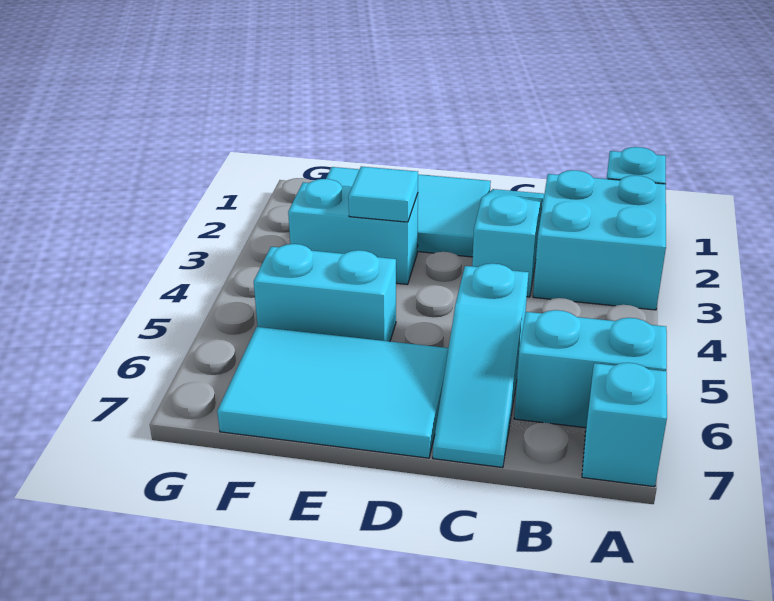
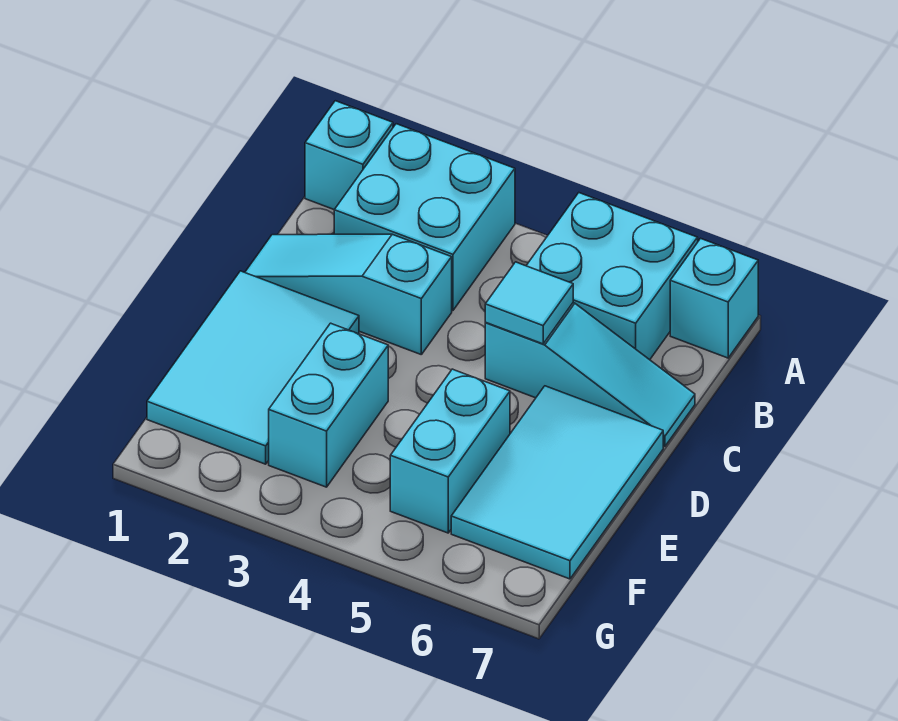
cyan 1x2 brick [514,310,667,428] -> cyan 2x2 brick [526,193,698,360]
cyan 1x1 tile [348,166,418,222] -> cyan 1x1 tile moved to [485,262,573,344]

